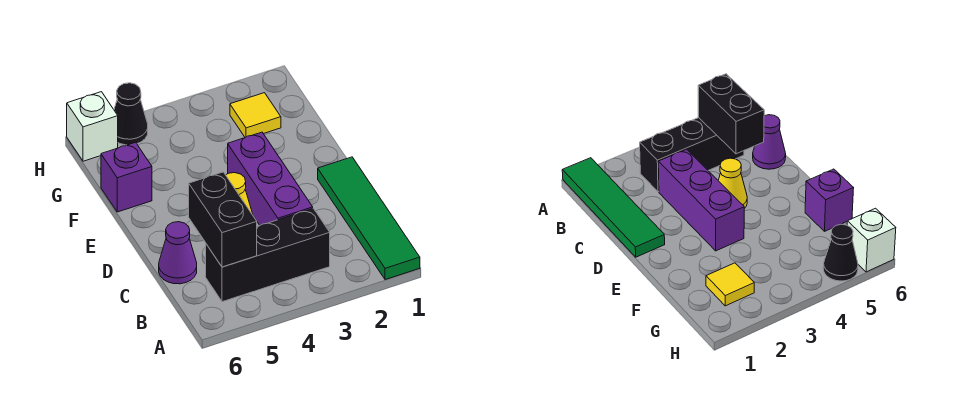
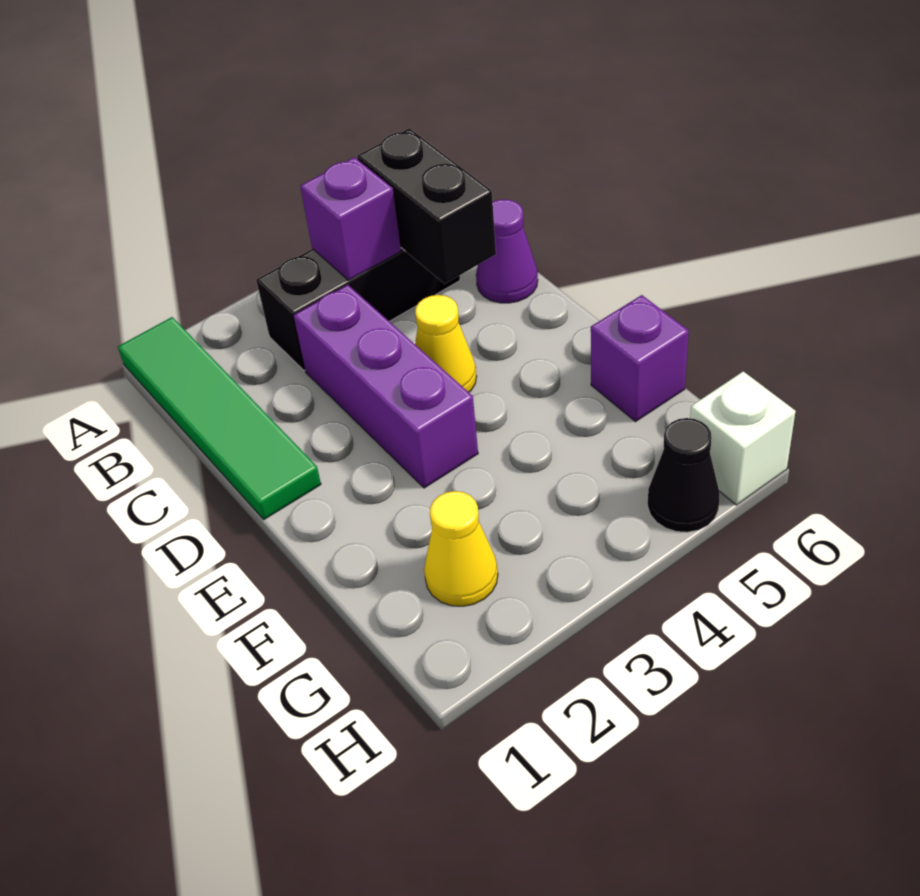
none -> purple 1x1 brick [300,157,401,280]
yellow 1x1 tile [230,93,281,137] -> yellow 1x1 cone [424,491,498,606]

